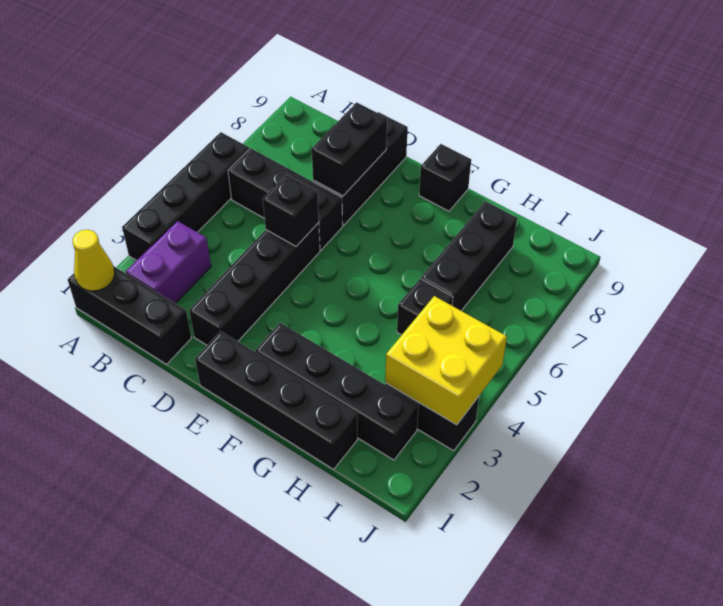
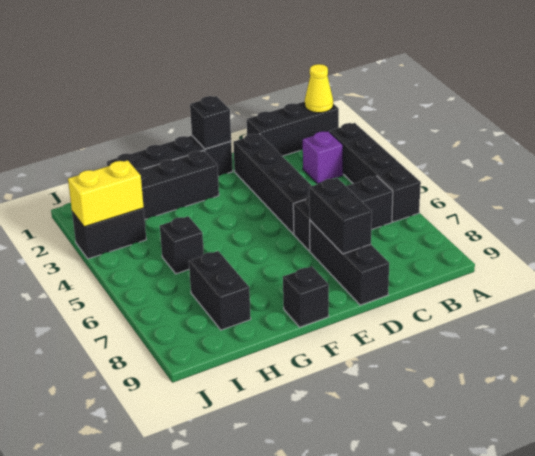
purple 1x2 brick [126,221,211,303] -> purple 1x1 brick [303,131,343,184]
black 1x1 brick [263,175,319,246] -> black 1x1 brick moved to [190,96,231,149]
black 1x3 brick [421,201,517,311] -> black 1x2 brick [189,251,251,330]
yellow 2x2 brick [385,296,507,425] -> yellow 1x2 brick [68,160,144,227]

